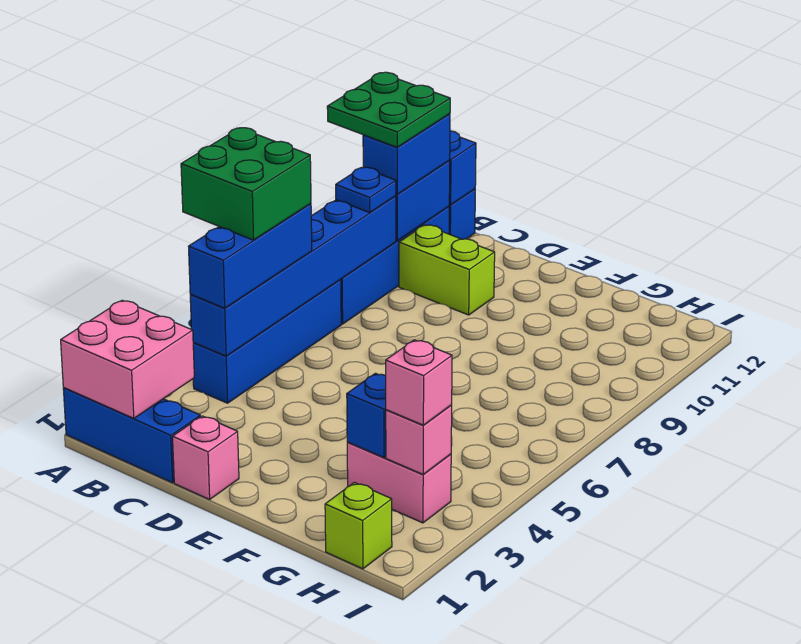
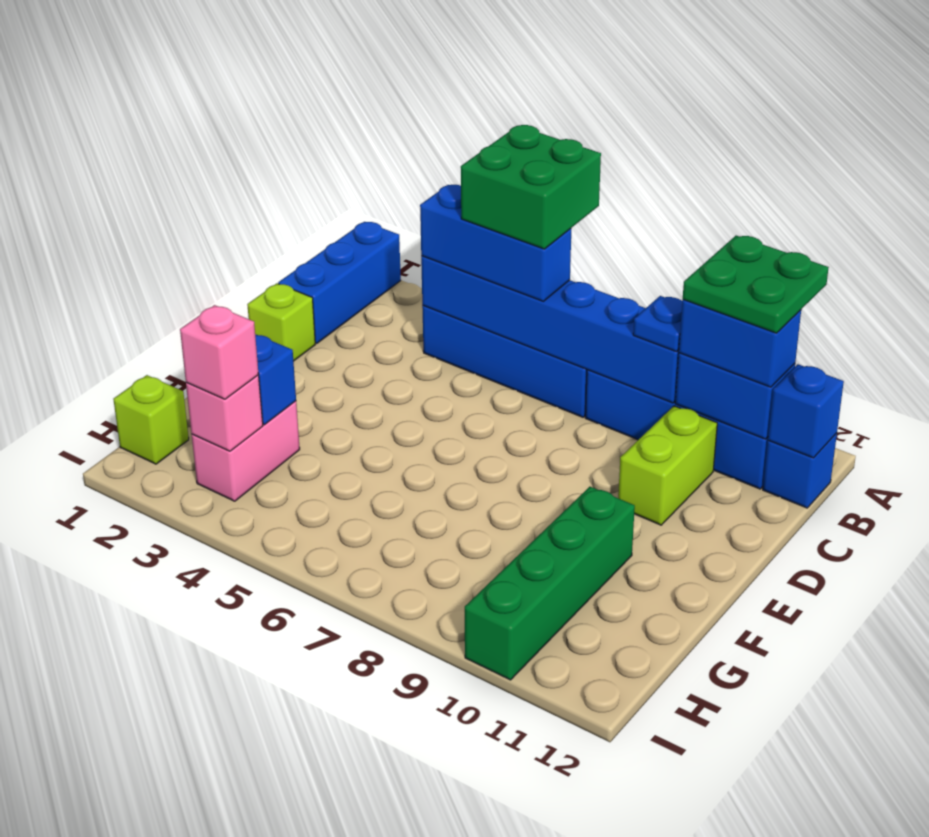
pink 2x2 brick [61,300,194,418] -> none
pink 1x1 brick [173,416,239,499] -> lime 1x1 brick [247,283,315,361]
none -> green 1x4 brick [465,487,635,680]

